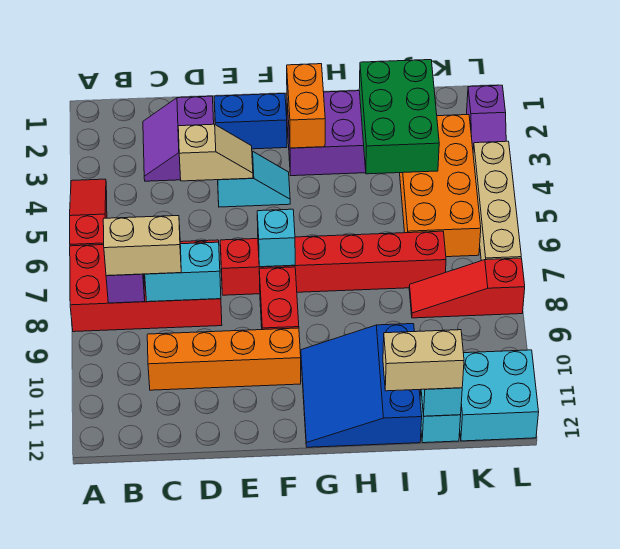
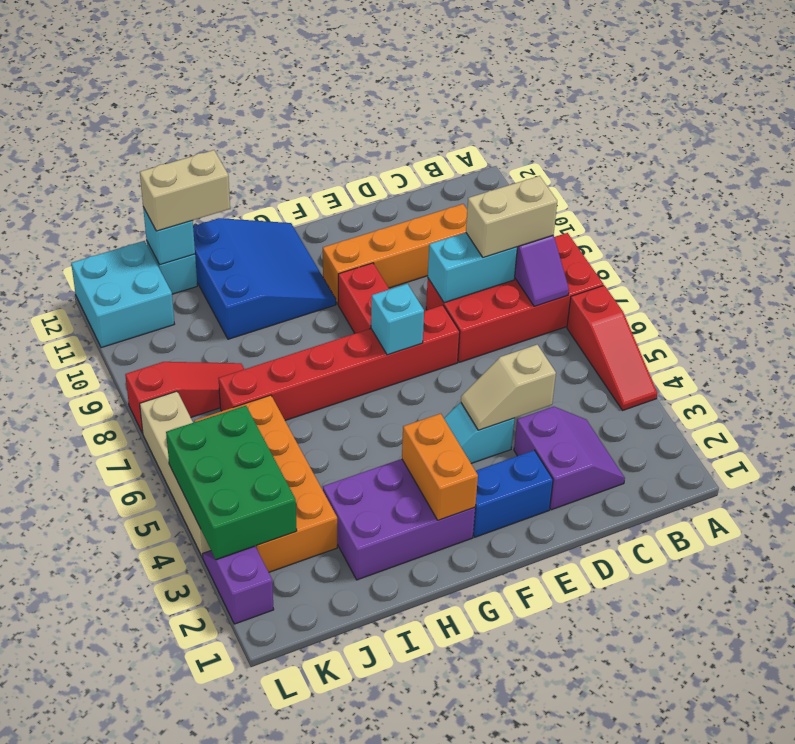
green 2x3 brick [359,60,439,174] -> green 2x3 brick moved to [166,406,297,559]

